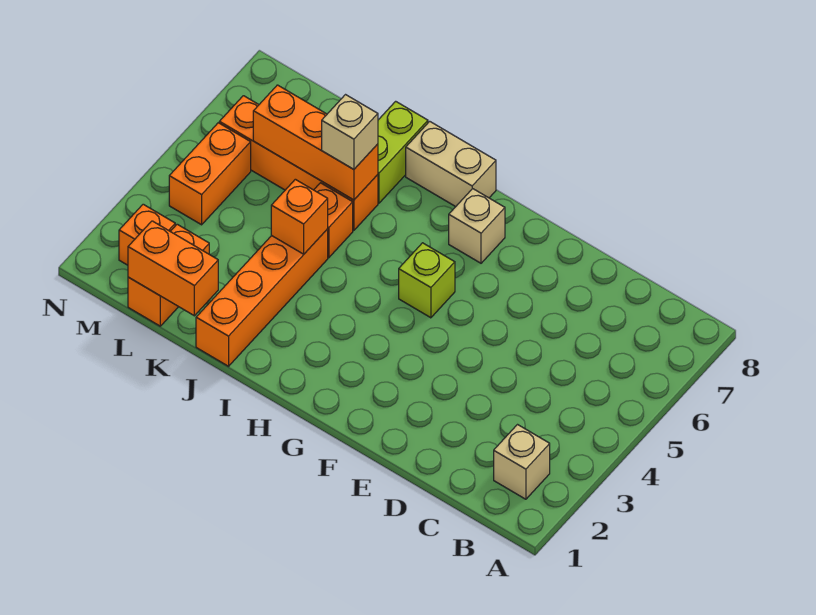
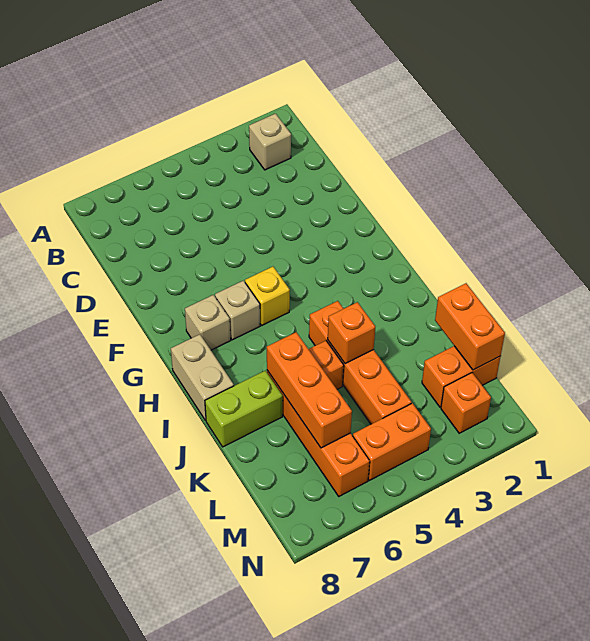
lime 1x1 brick [399,243,455,318] -> yellow 1x1 brick [245,267,290,325]
orange 1x4 brick [196,229,328,366] -> orange 1x4 brick turned to [309,301,412,424]
tan 1x1 brick [322,95,378,169] -> tan 1x1 brick moved to [215,281,260,340]

